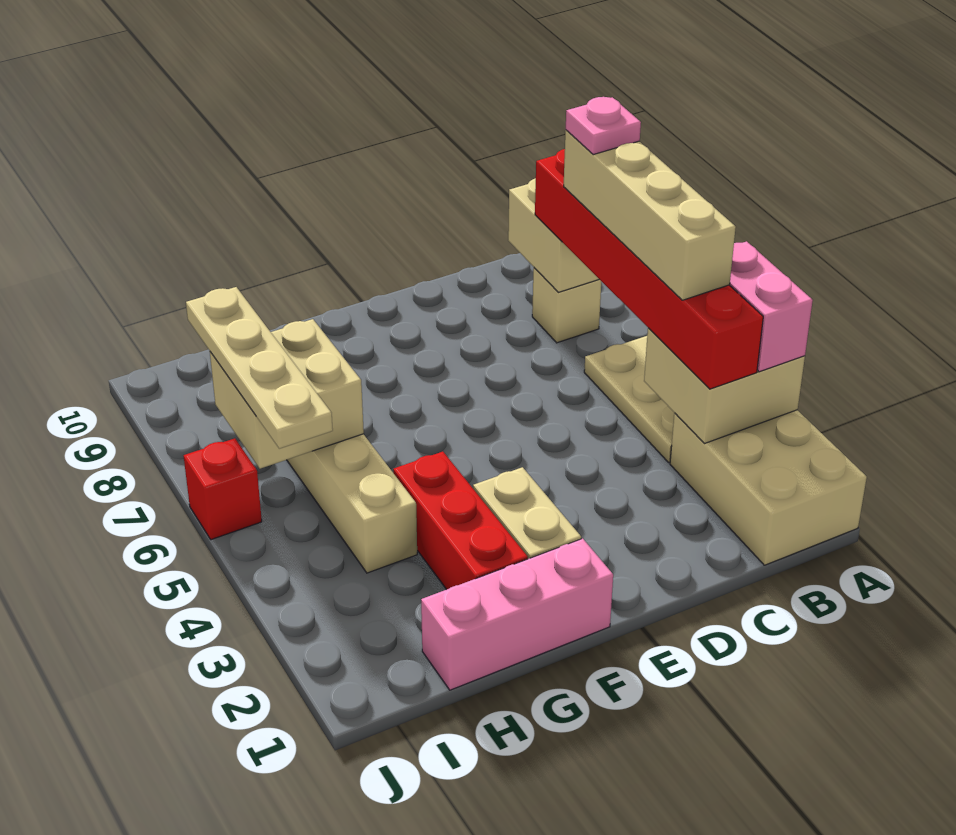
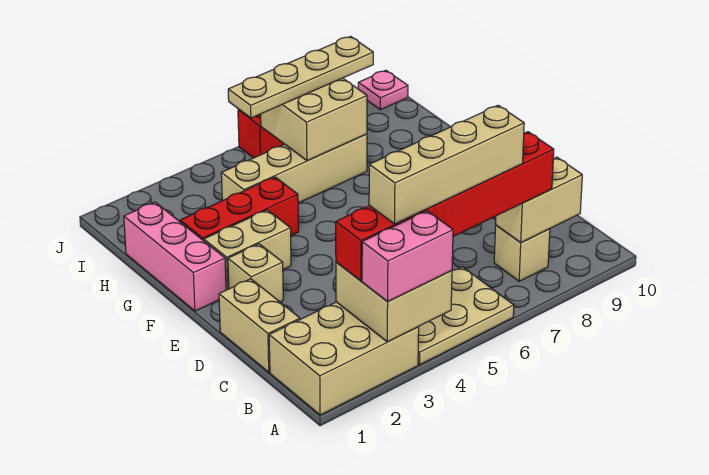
pink 1x1 plate [566,97,641,155] -> pink 1x1 plate moved to [358,70,408,110]
none -> tan 1x2 brick [219,279,300,372]
none -> tan 1x1 brick [228,244,283,302]

